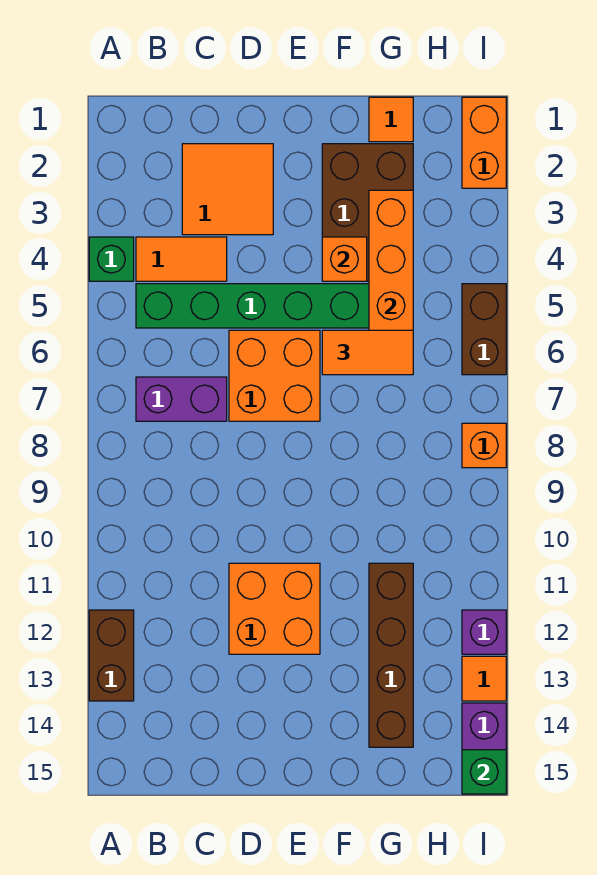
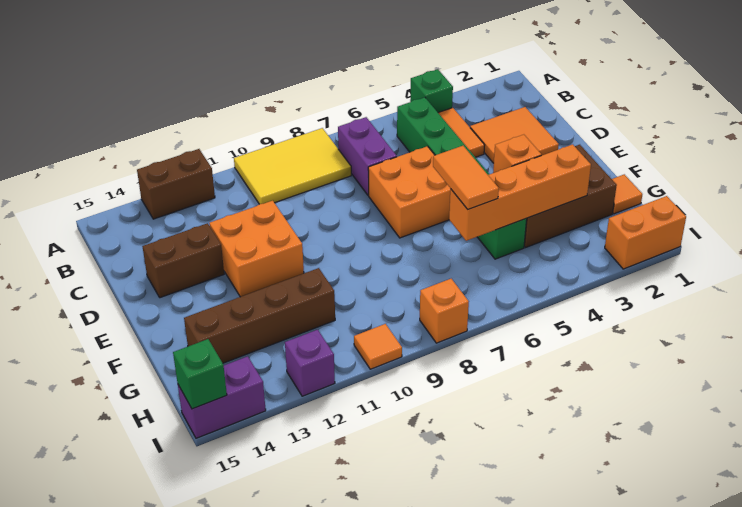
none -> yellow 2x3 tile [234,128,351,204]
brown 1x2 brick [462,284,506,375] -> brown 1x2 brick moved to [142,223,224,298]
orange 1x1 tile [462,656,506,701] -> orange 1x1 tile moved to [354,324,402,369]

